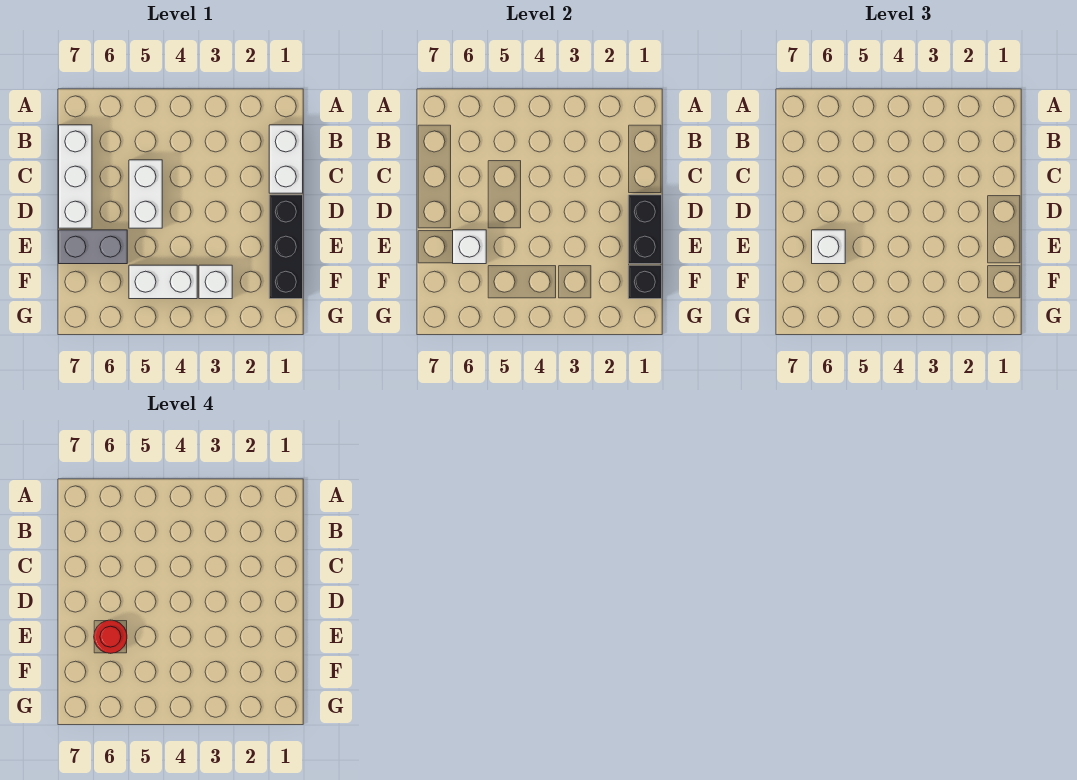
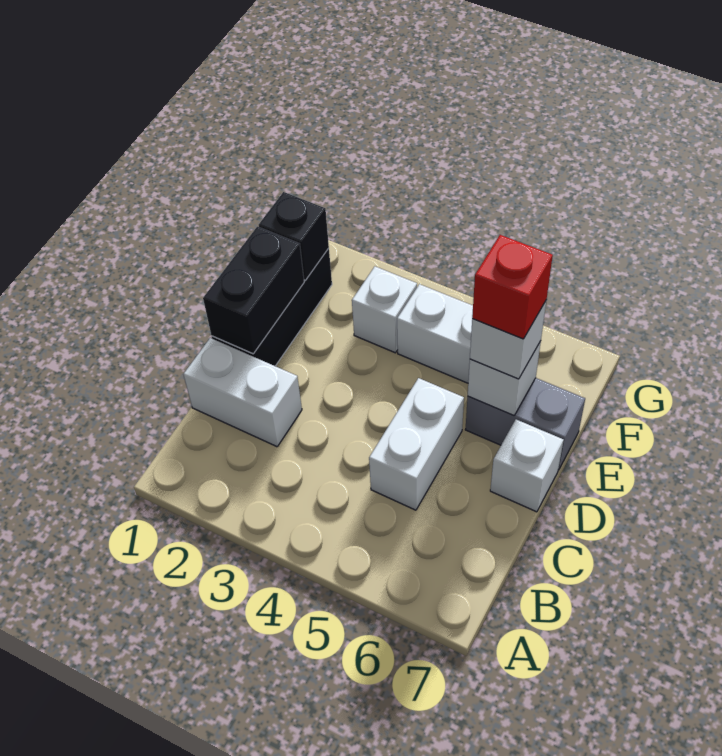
white 1x2 brick [269,125,303,193] -> white 1x2 brick turned to [183,338,302,447]
white 1x3 brick [59,125,92,228] -> white 1x1 brick [490,419,563,512]
red 1x1 round brick [94,620,127,653] -> red 1x1 brick [472,235,553,339]

